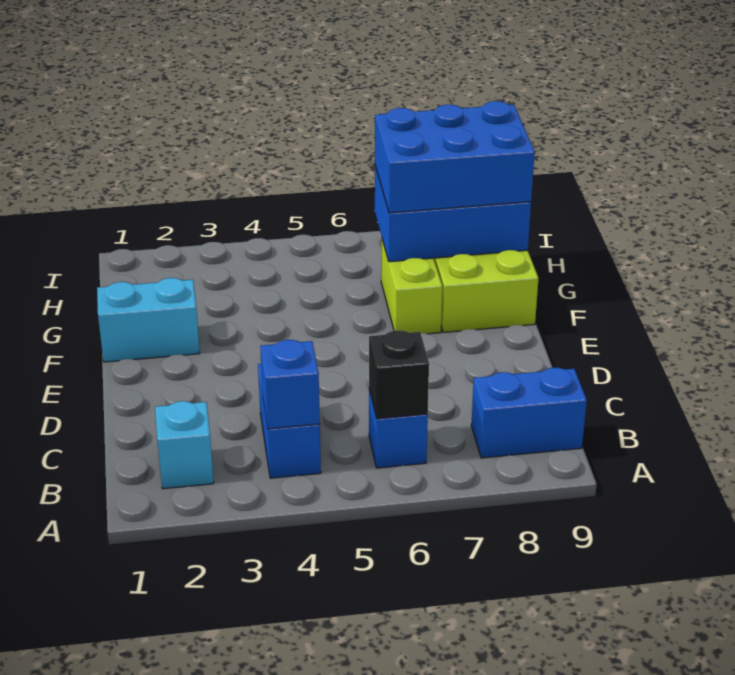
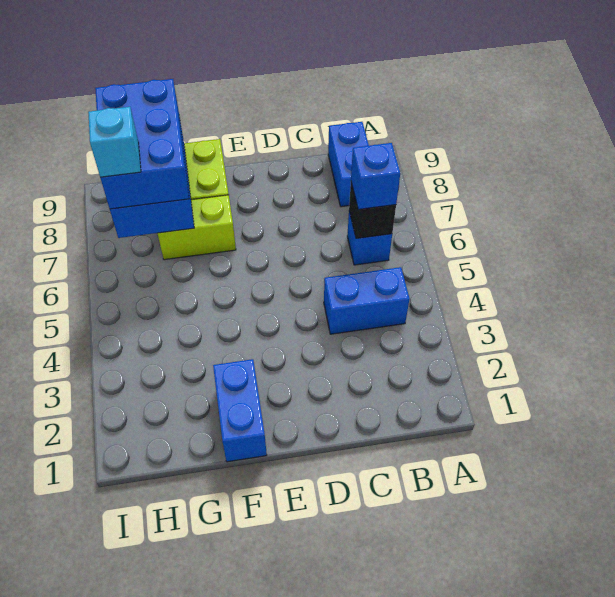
cyan 1x1 brick [155,401,214,489] -> cyan 1x1 brick moved to [88,107,141,177]
blue 1x1 brick [260,340,320,429] -> blue 1x1 brick moved to [351,143,400,209]
cyan 1x2 brick [97,278,200,362] -> blue 1x2 brick [213,359,267,462]

